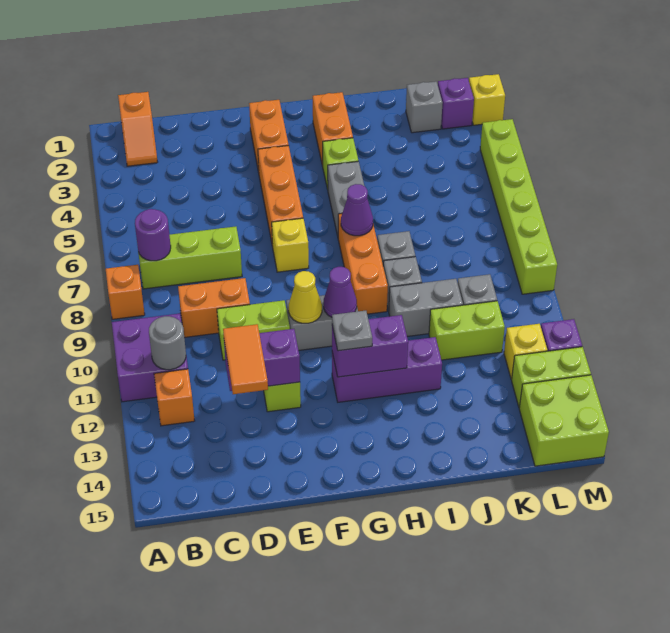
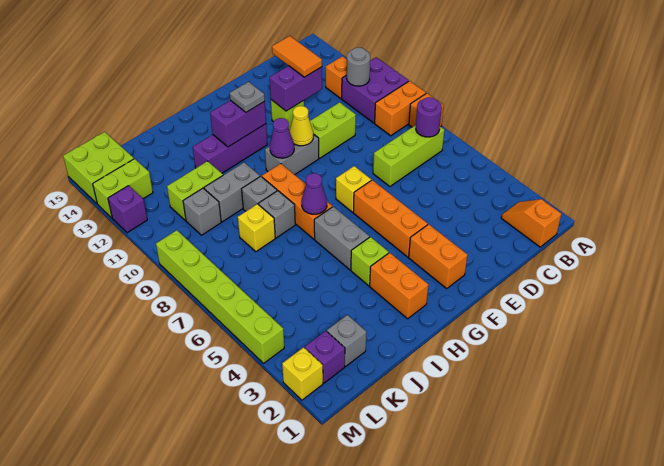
orange 1x2 brick [178,278,250,338] -> orange 1x2 brick moved to [375,81,426,136]
yellow 1x1 brick [504,324,547,380] -> yellow 1x1 brick moved to [238,204,275,252]

